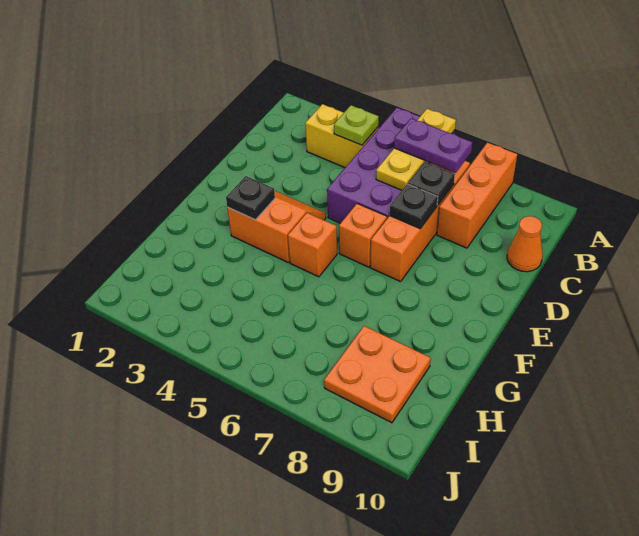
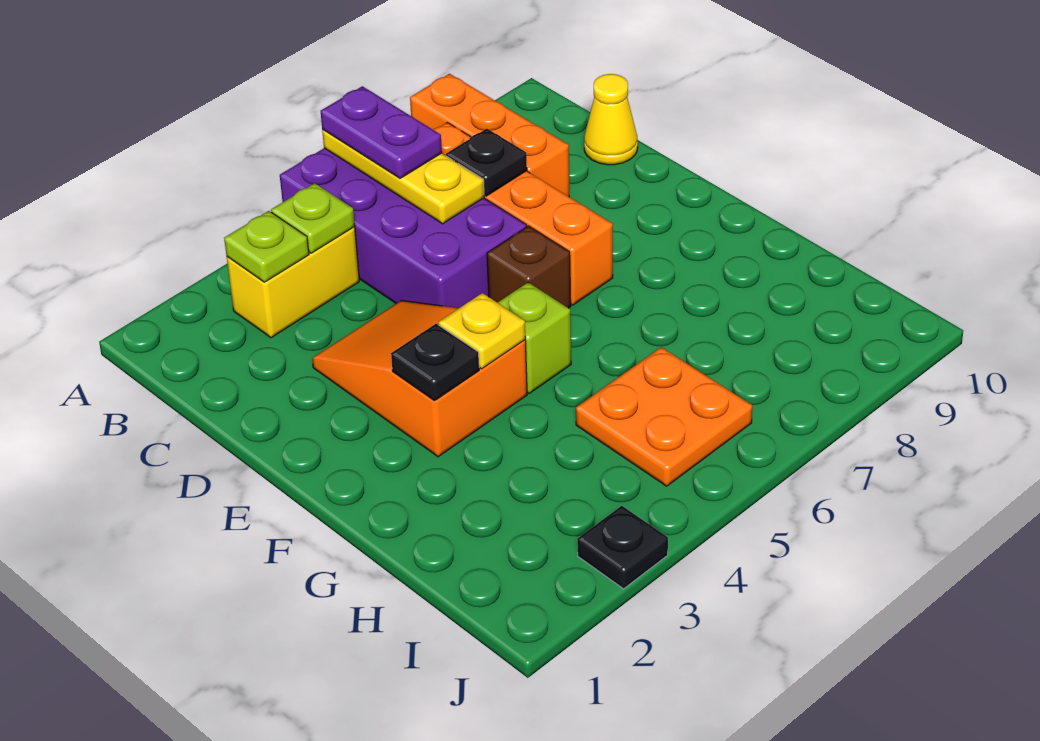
none -> lime 1x1 plate [224,211,309,282]
purple 1x2 plate [394,118,472,173] -> purple 1x2 plate turned to [321,86,442,178]
orange 1x1 cone [507,216,543,272] -> yellow 1x1 cone [584,74,638,165]
black 1x1 plate [389,184,438,228] -> black 1x1 plate moved to [577,506,668,589]
orange 2x2 slope [227,191,326,262] -> orange 2x3 slope [312,300,527,457]
orange 1x1 brick [339,204,387,267] -> brown 1x1 brick [487,226,571,308]
none -> yellow 1x1 plate [438,293,525,369]
orange 1x1 brick [288,213,337,277] -> lime 1x1 brick [498,282,571,393]
orange 2x2 plate [324,326,431,423] -> orange 2x2 plate moved to [576,347,752,486]

